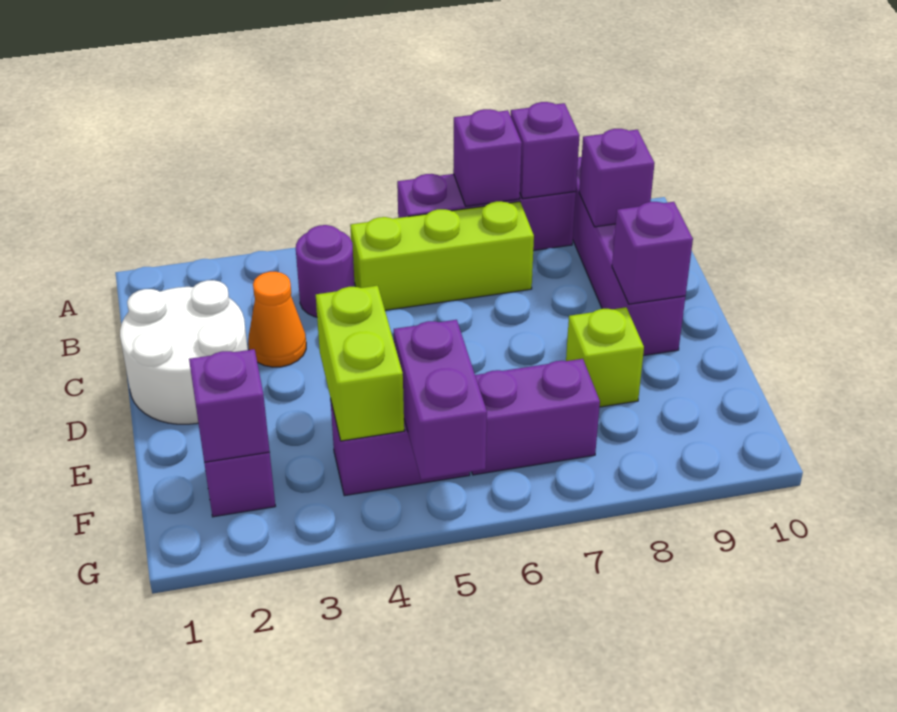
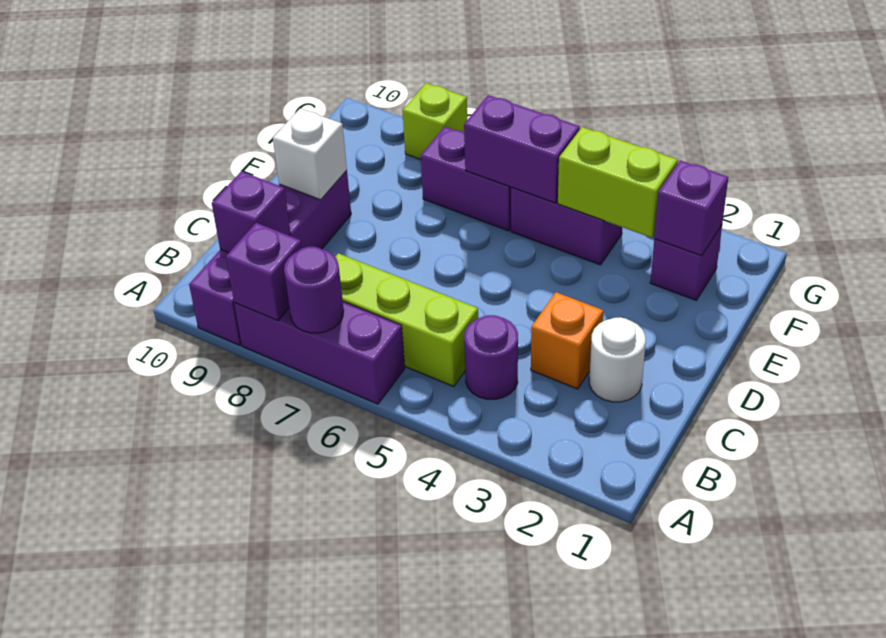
purple 1x1 brick [453,109,522,206] -> purple 1x1 round brick [284,247,344,333]
white 2x2 round brick [120,280,248,424] -> white 1x1 round brick [589,317,646,402]
orange 1x1 cone [248,272,306,367] -> orange 1x1 brick [531,292,603,389]
purple 1x1 brick [612,202,693,304] -> white 1x1 brick [273,108,347,200]
lime 1x2 brick [316,286,404,441] -> lime 1x2 brick turned to [558,127,678,238]
lime 1x1 brick [566,307,644,407] -> lime 1x1 brick moved to [403,83,467,160]
purple 1x2 brick [394,320,487,480] -> purple 1x2 brick turned to [464,95,580,203]

